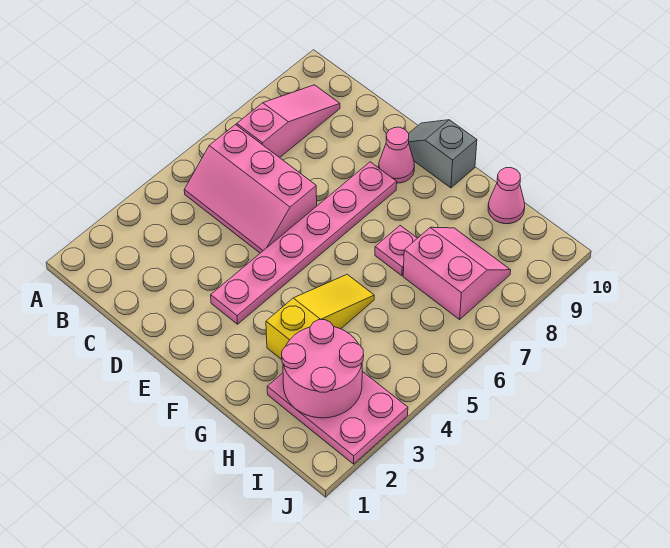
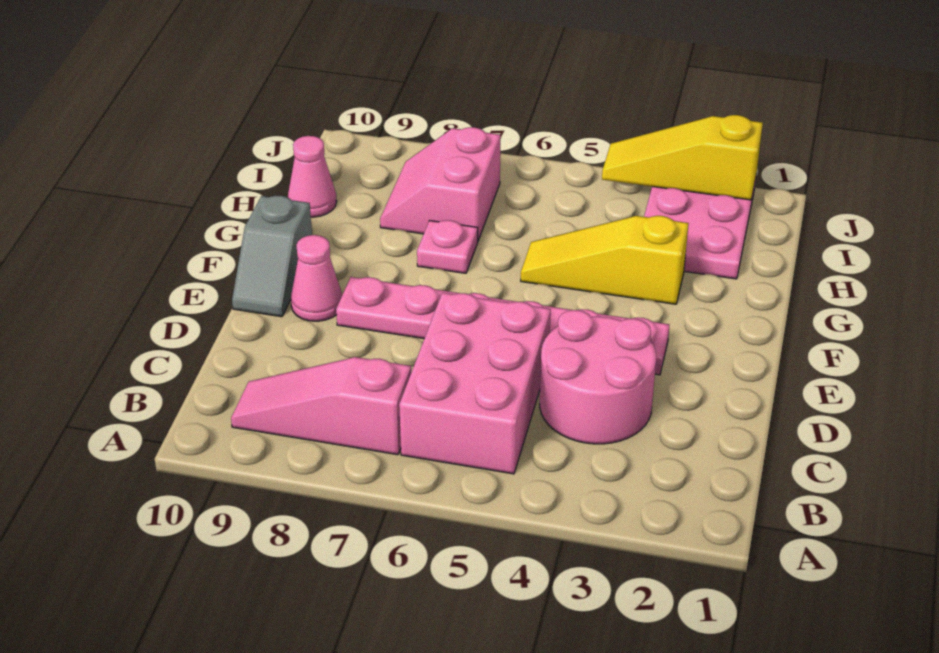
pink 2x3 slope [184,125,317,253] -> pink 2x3 brick [399,293,551,474]
pink 2x2 round brick [282,320,364,418] -> pink 2x2 round brick moved to [540,310,656,444]
none -> yellow 1x3 slope [602,115,763,200]

